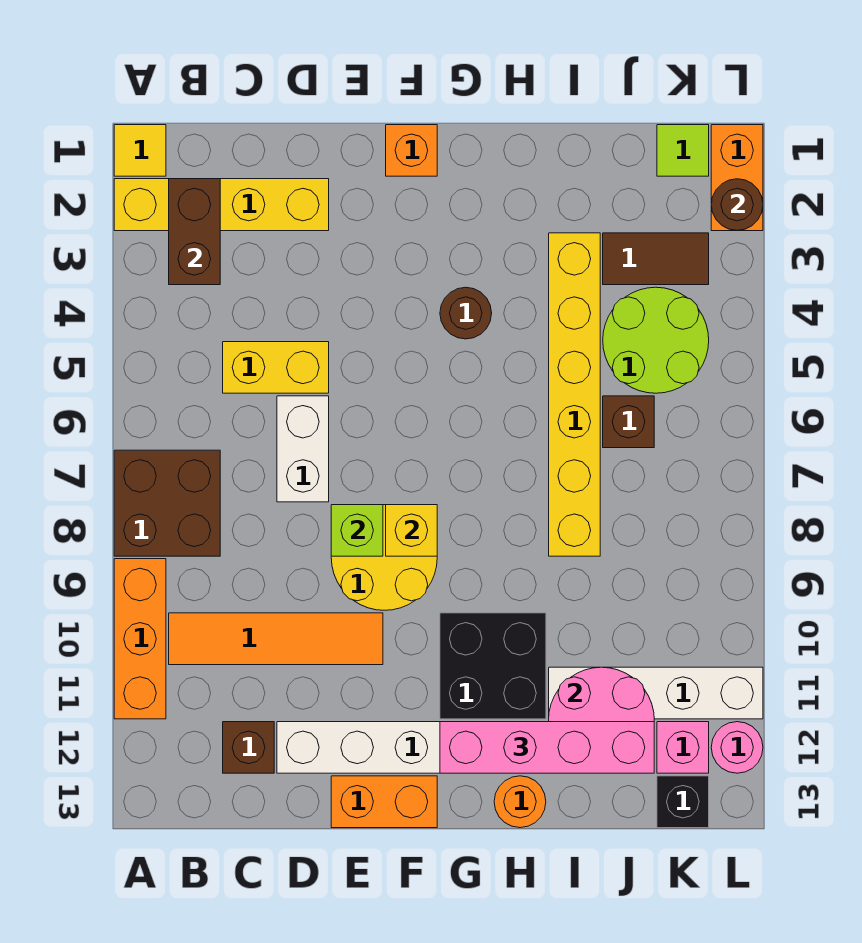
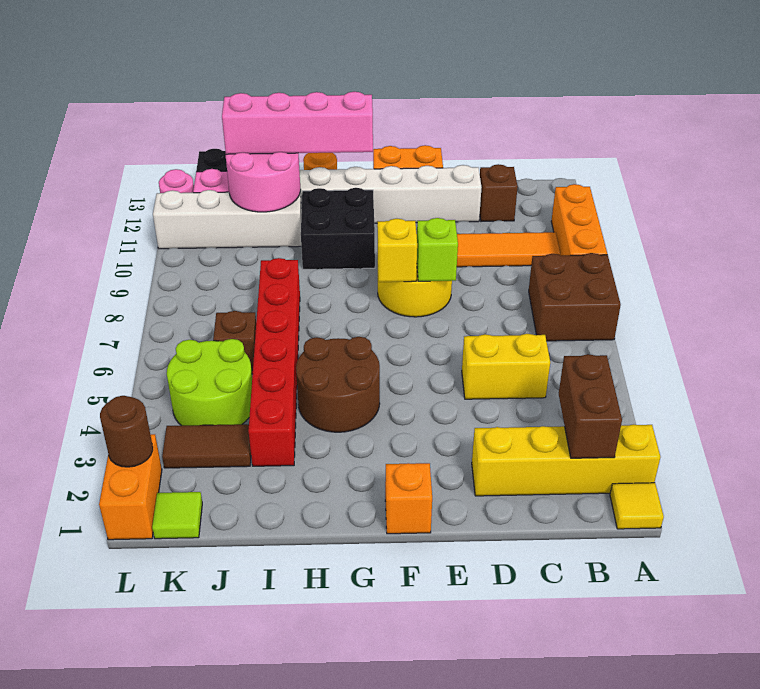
white 1x2 brick [277,396,329,502] -> none
brown 1x1 round brick [440,287,492,339] -> brown 2x2 round brick [296,337,380,432]
yellow 1x6 brick [549,233,600,556] -> red 1x6 brick [248,258,300,466]

